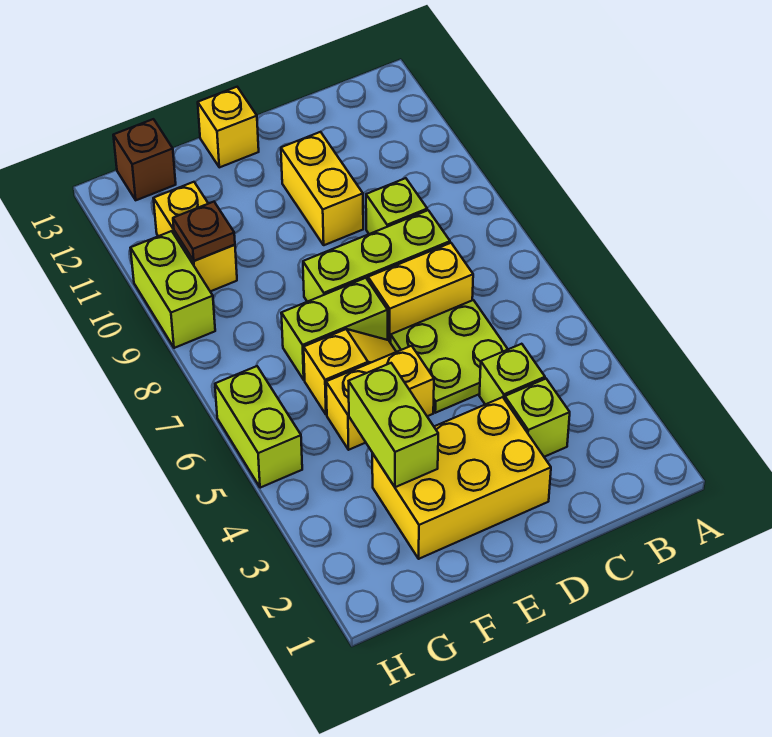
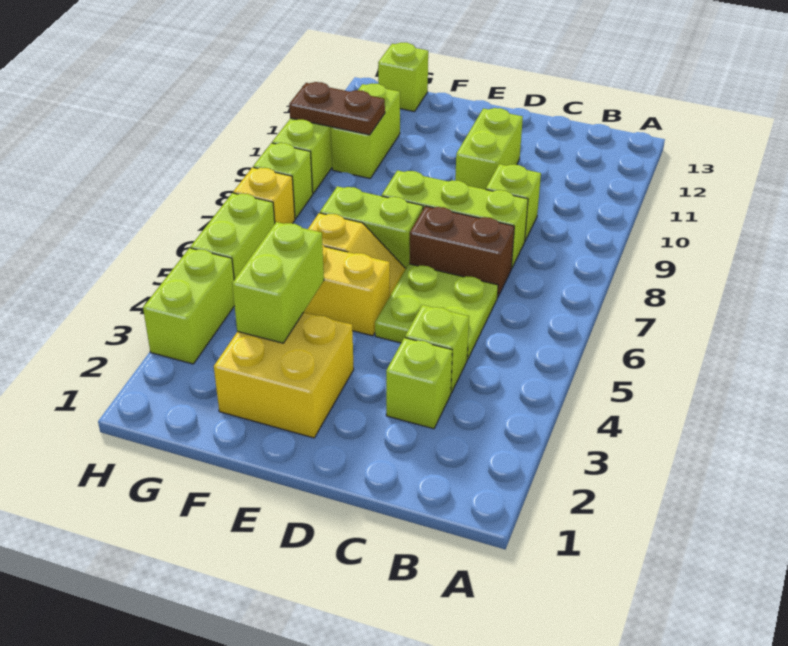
yellow 1x2 brick [368,243,473,343] -> brown 1x2 brick [409,206,514,298]
yellow 2x3 brick [372,397,551,559] -> yellow 2x2 brick [214,312,354,438]
yellow 1x2 brick [281,132,363,245] -> lime 1x2 brick [455,108,523,190]
yellow 1x1 brick [198,87,259,167] -> yellow 1x1 brick moved to [233,167,295,224]
yellow 1x2 brick [153,182,237,291] -> lime 1x2 brick [331,83,400,178]
brown 1x1 plate [173,202,235,261] -> brown 1x2 plate [289,82,385,135]
brown 1x1 brick [113,119,176,200] -> lime 1x1 brick [378,43,428,112]
none -> lime 1x2 brick [143,248,234,364]
none -> lime 1x1 brick [253,143,313,219]

